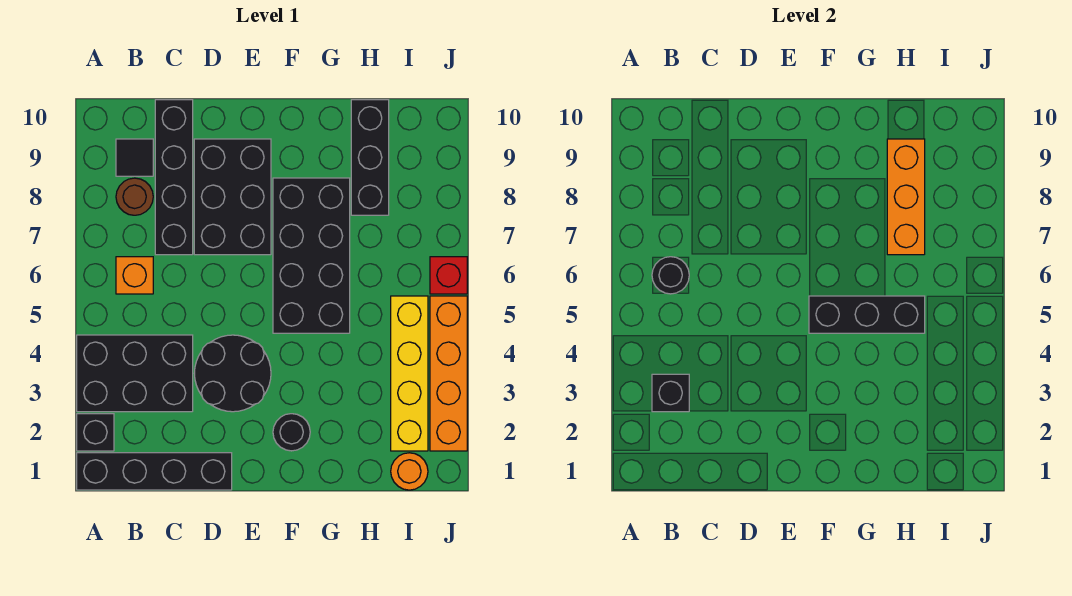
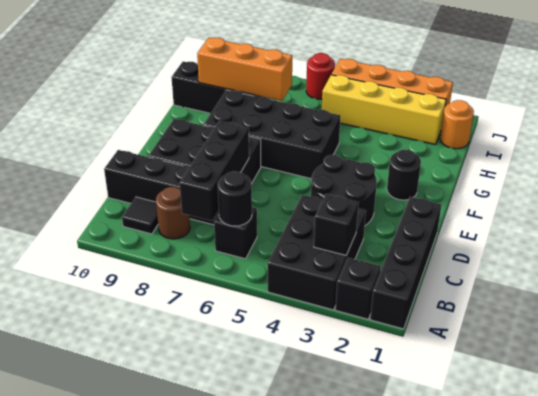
orange 1x1 brick [116,257,153,294] -> black 1x1 brick [214,207,257,259]
black 1x3 brick [809,296,925,333] -> black 1x3 brick moved to [180,121,249,221]
red 1x1 brick [430,257,467,294] -> red 1x1 round brick [306,53,335,99]

